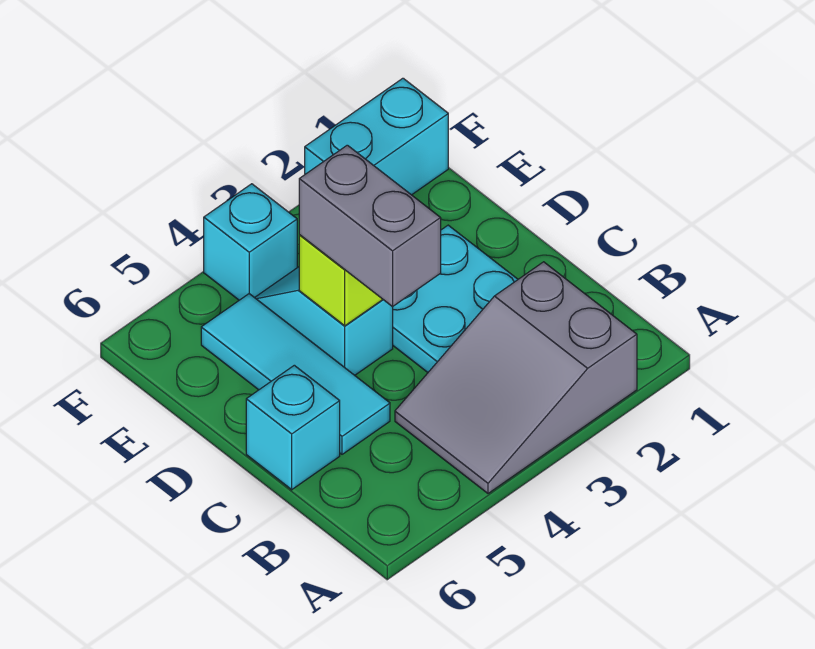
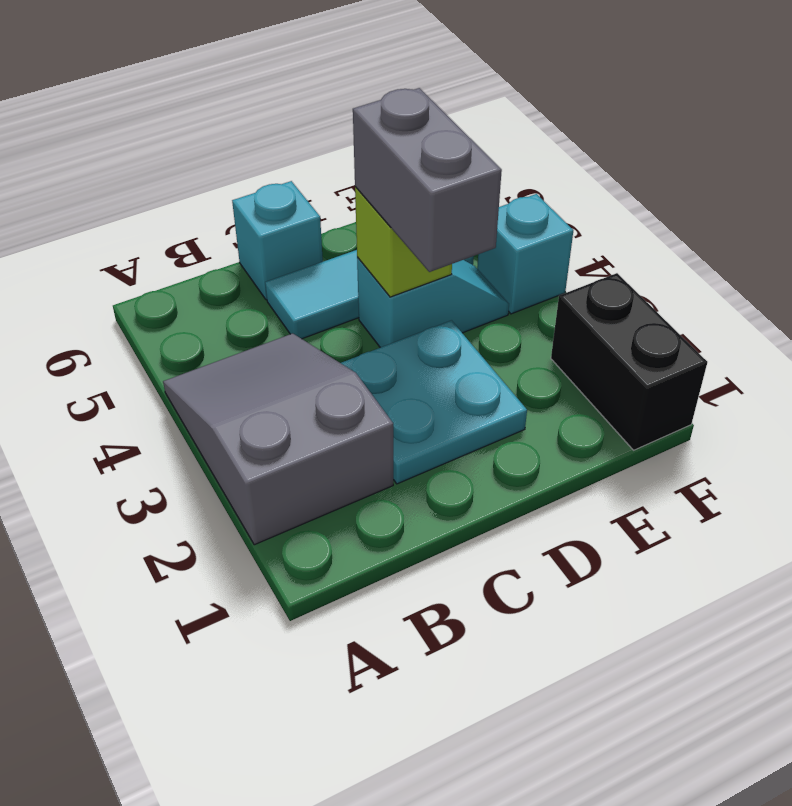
grey 1x2 brick [299,145,441,307] -> grey 1x2 brick turned to [353,88,502,272]
cyan 1x2 brick [305,78,448,195] -> black 1x2 brick [551,273,707,450]

